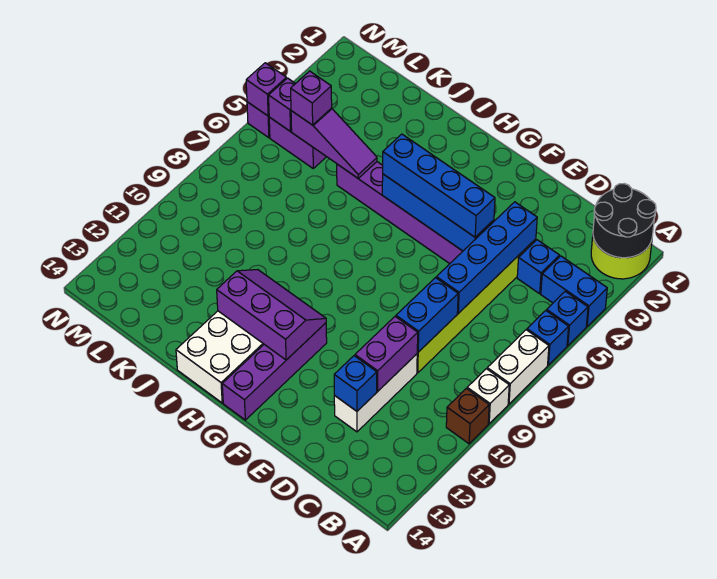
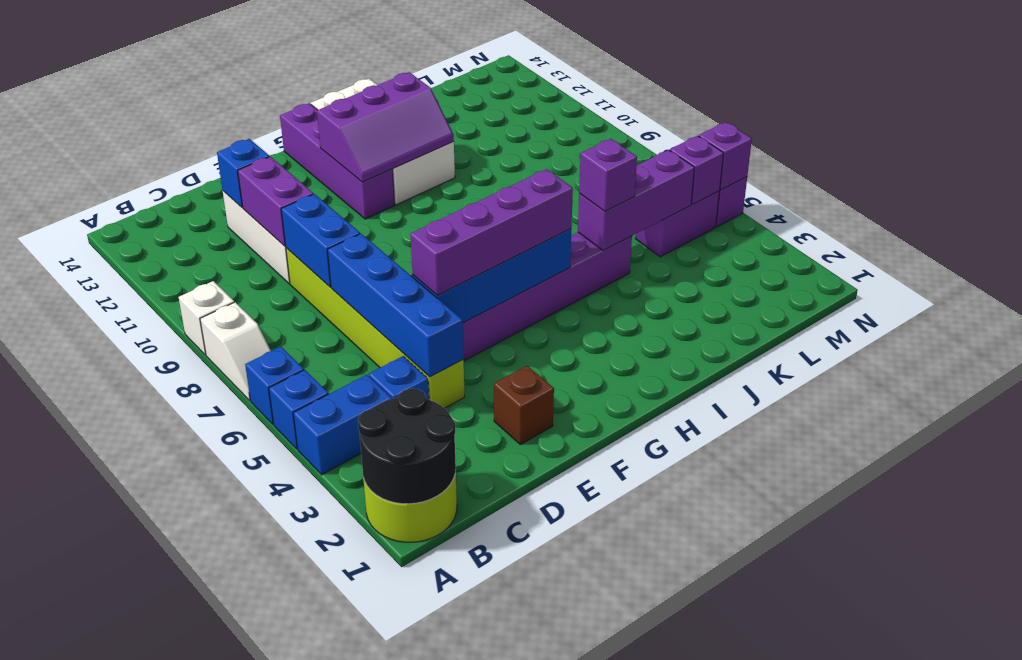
white 1x2 brick [487,330,549,404] -> white 1x2 slope [200,302,271,400]
brown 1x1 brick [446,388,489,444] -> brown 1x1 brick moved to [494,366,554,445]
blue 1x4 brick [383,134,495,237] -> purple 1x4 brick [410,169,573,295]
purple 1x3 slope [291,108,377,179] -> purple 1x3 brick [578,150,695,250]
purple 1x1 brick [291,71,332,125] -> purple 1x1 brick moved to [579,139,637,211]

